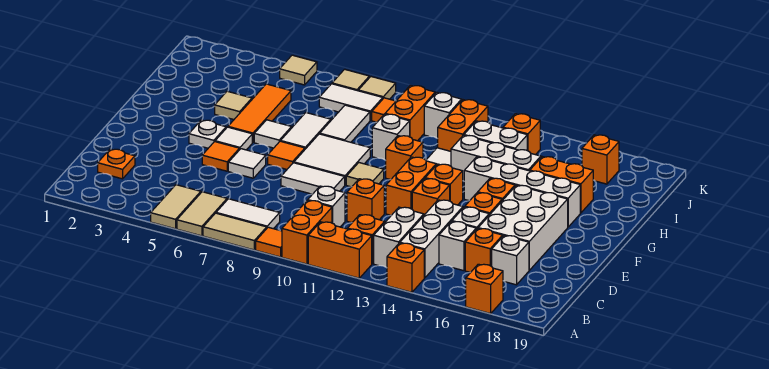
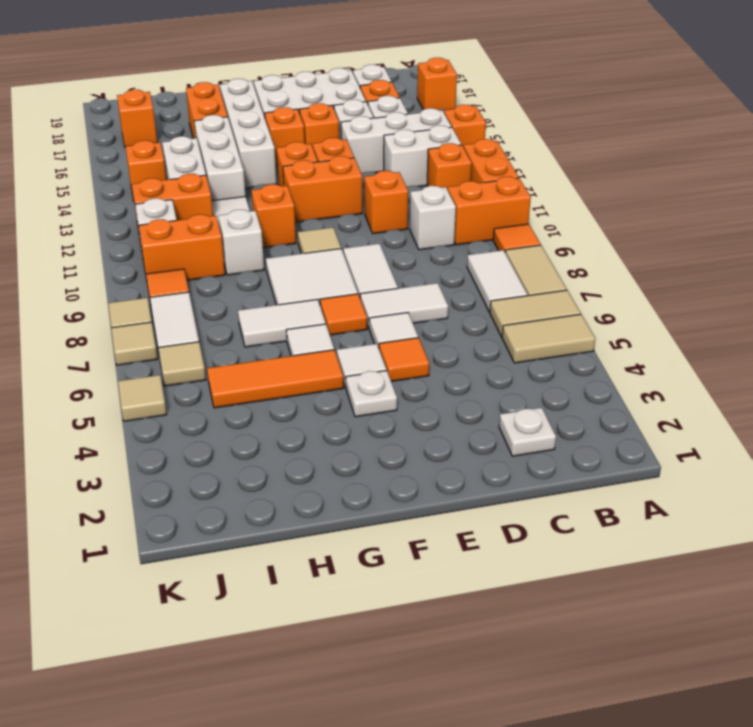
orange 1x1 plate [98,149,135,179] -> white 1x1 plate [499,408,556,456]
tan 1x1 tile [215,91,252,120] -> tan 1x1 tile moved to [158,342,206,386]
white 1x2 tile [320,105,370,142] -> white 1x2 tile moved to [360,283,448,330]

